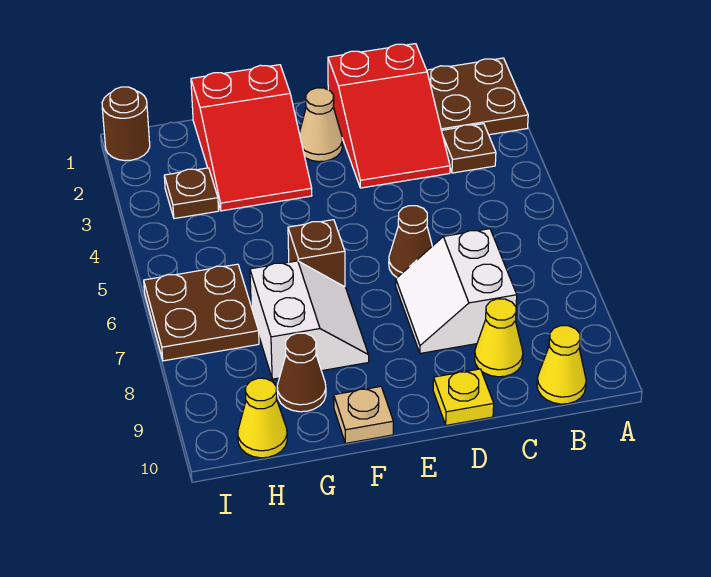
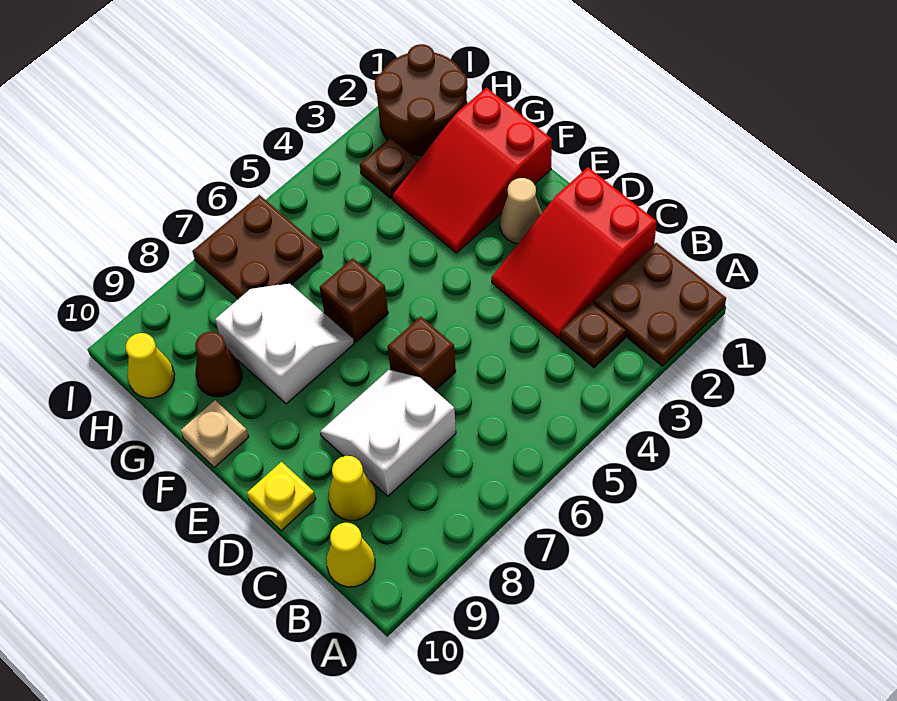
brown 1x1 cone [389,206,432,277] -> brown 1x1 brick [387,316,456,390]
white 2x2 slope [250,261,369,379] -> white 2x2 slope turned to [215,283,354,404]
brown 1x1 round brick [102,87,150,161] -> brown 2x2 round brick [375,44,468,156]

